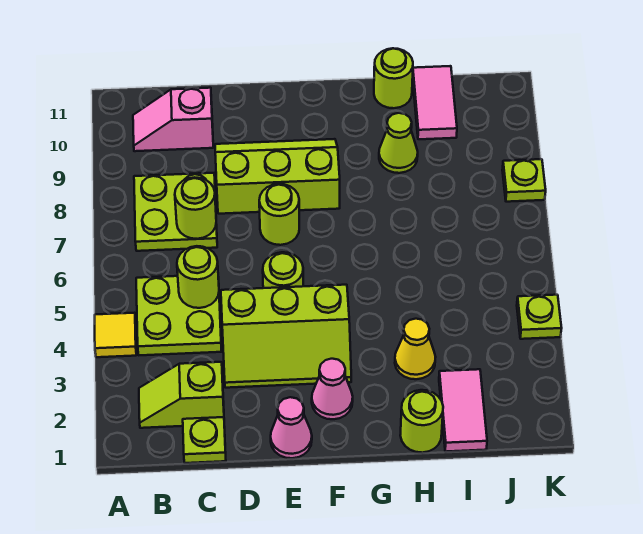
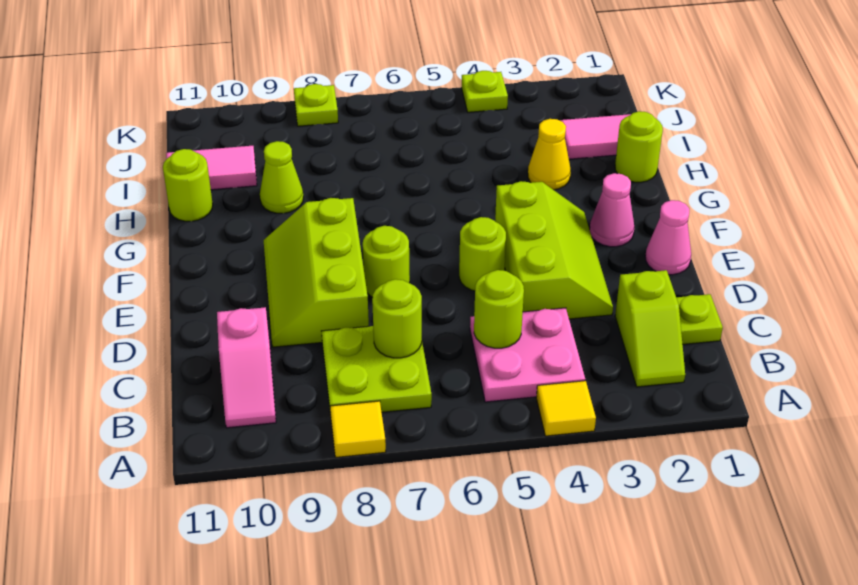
none -> yellow 1x1 tile [330,401,386,457]
lime 2x2 plate [136,276,222,355] -> pink 2x2 plate [470,308,585,402]

